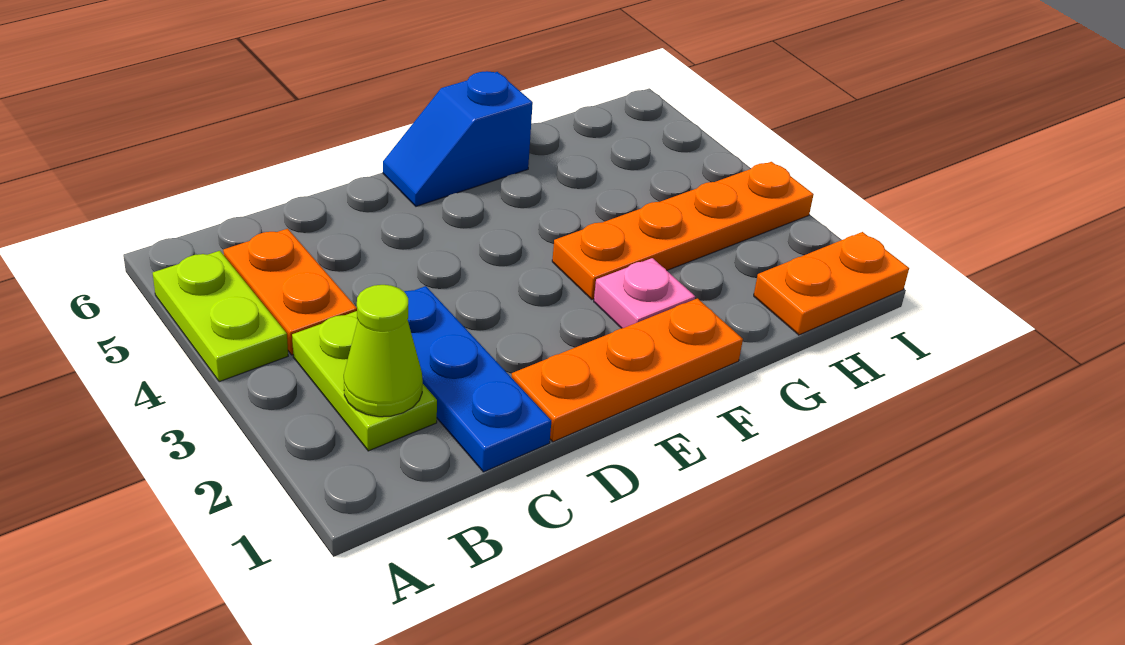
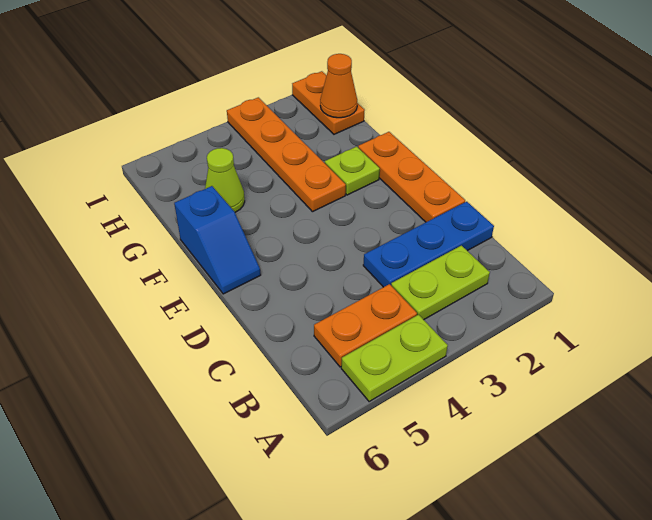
lime 1x1 cone [344,285,423,417] -> lime 1x1 cone moved to [205,148,245,212]
pink 1x1 plate [594,258,695,328] -> lime 1x1 plate [325,147,380,195]
none -> orange 1x1 cone [320,54,357,118]

